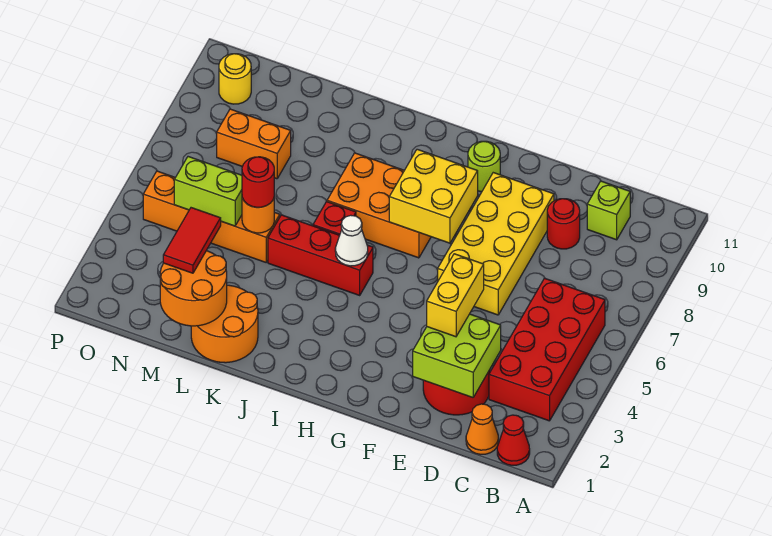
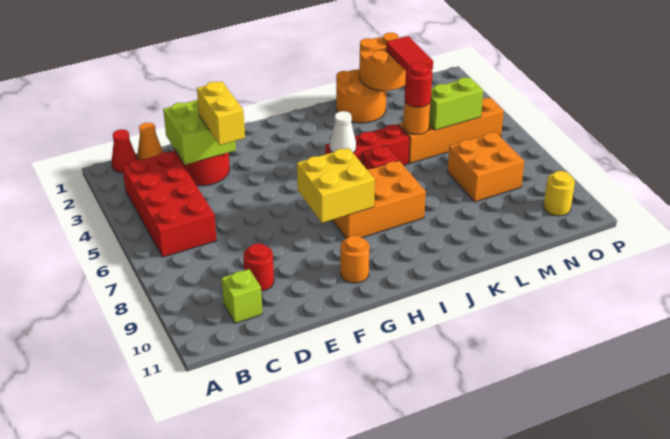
yellow 2x4 brick [438,173,554,315] -> none
lime 1x1 round brick [468,141,500,192] -> orange 1x1 round brick [340,235,369,283]
orange 1x2 brick [217,109,291,179] -> orange 2x2 brick [447,132,525,202]

